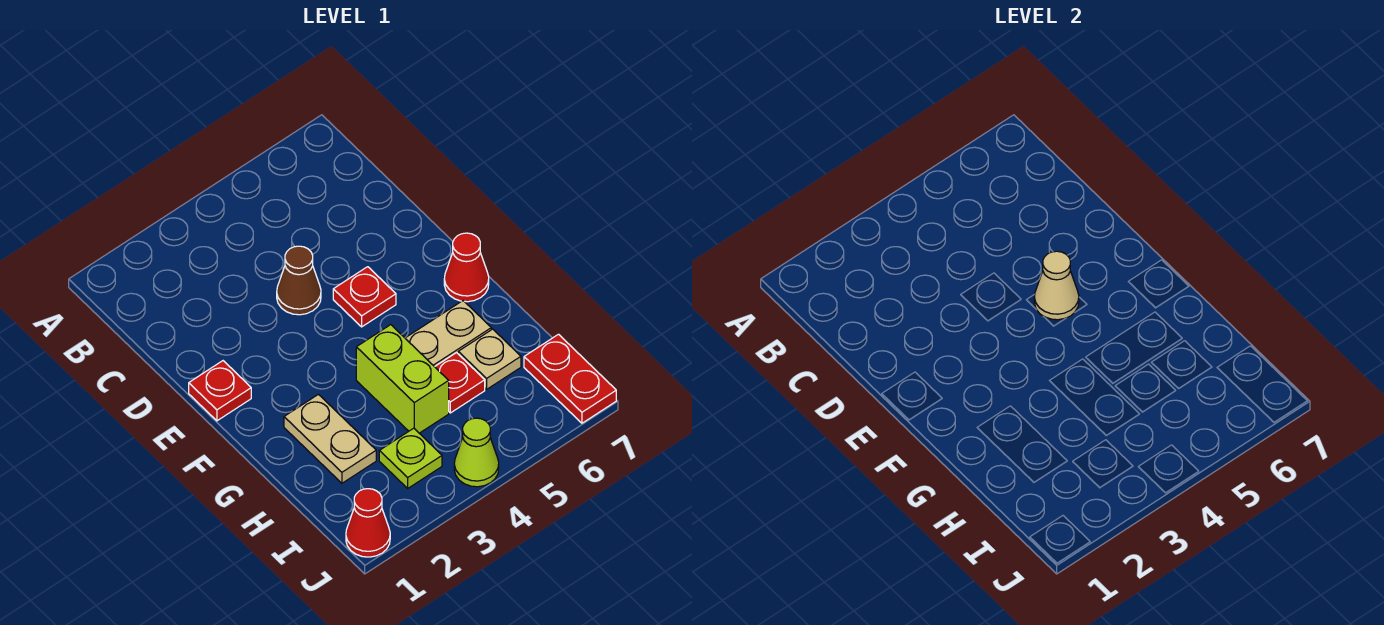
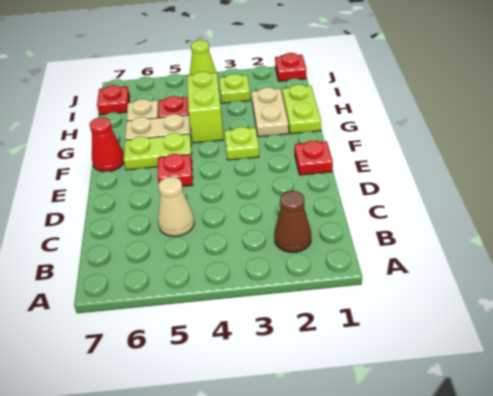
brown 1x1 cone [277,246,321,315] -> brown 1x1 cone moved to [274,191,311,252]
tan 1x1 cone [1034,251,1079,320] -> tan 1x1 cone moved to [158,177,194,236]
none -> lime 1x1 plate [224,127,259,160]
none -> lime 1x2 plate [124,133,192,170]
none -> lime 1x2 plate [282,84,321,134]
red 1x2 plate [524,334,616,423] -> red 1x1 plate [97,85,130,115]
red 1x1 cone [346,489,390,557] -> red 1x1 plate [275,53,306,81]

